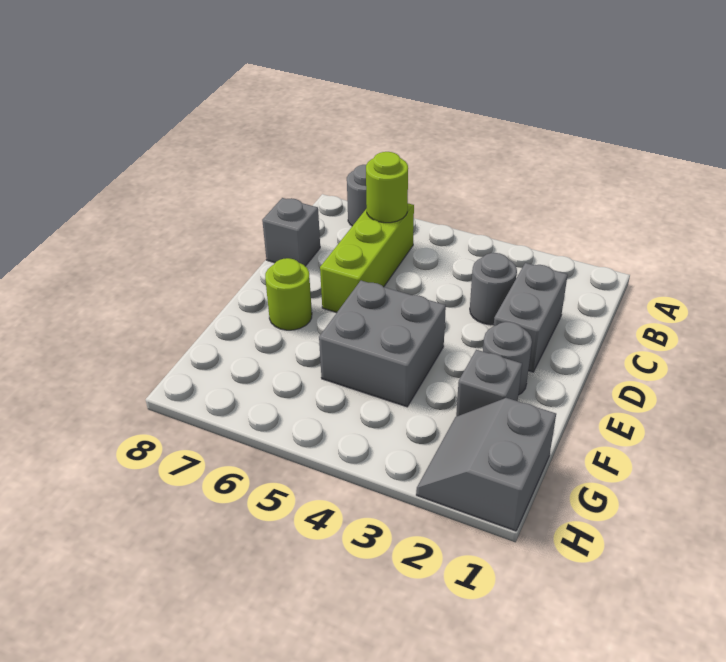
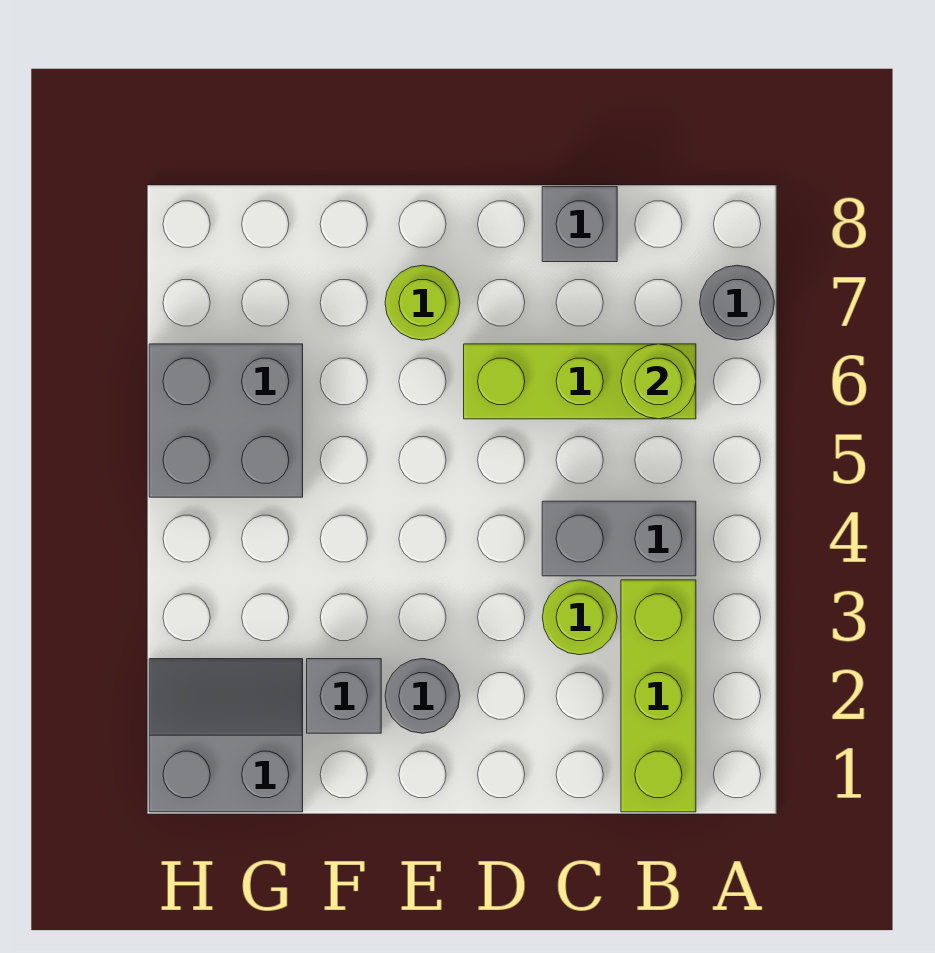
none -> lime 1x3 brick [621,580,696,812]
grey 1x2 brick [494,263,568,372] -> grey 1x2 brick moved to [542,501,696,576]
grey 1x1 round brick [470,253,517,325] -> lime 1x1 round brick [542,580,617,655]
grey 2x2 brick [319,281,446,407] -> grey 2x2 brick moved to [149,344,303,497]

